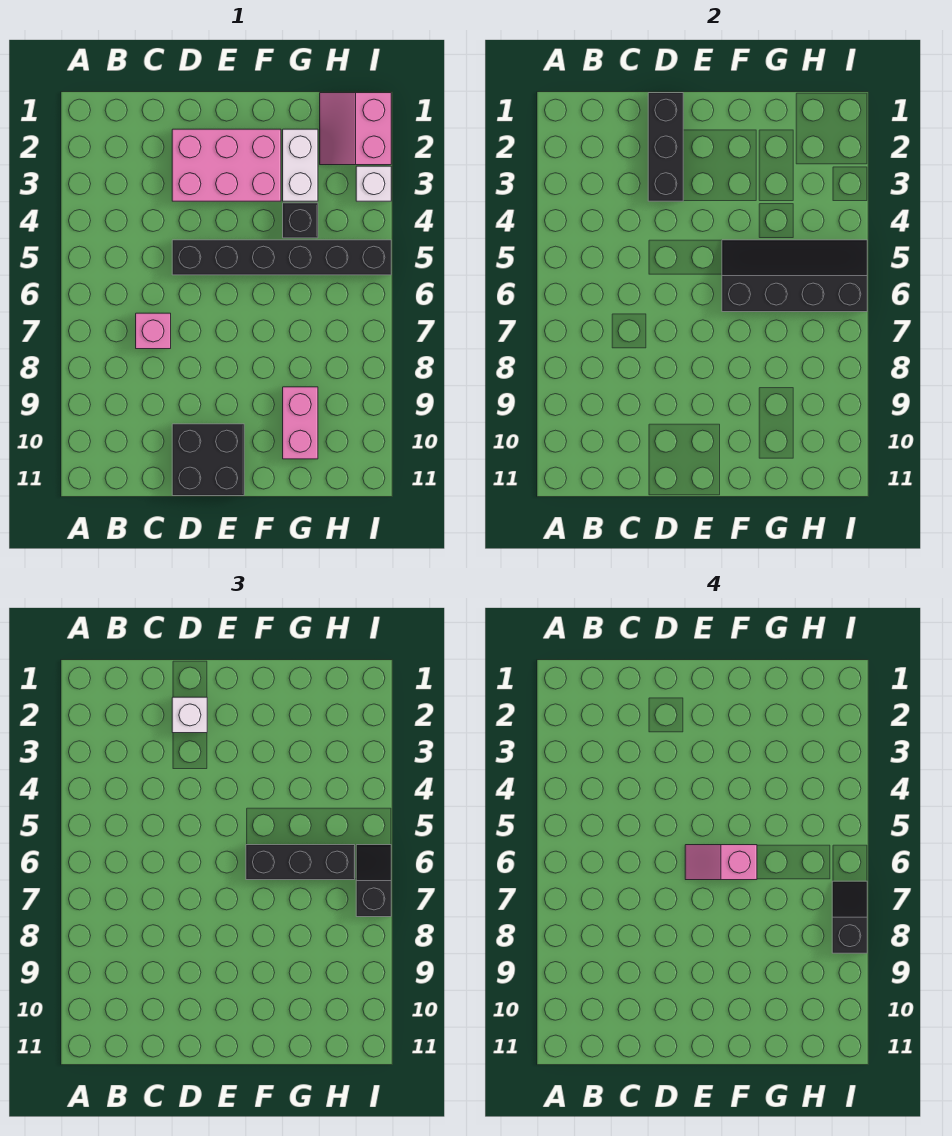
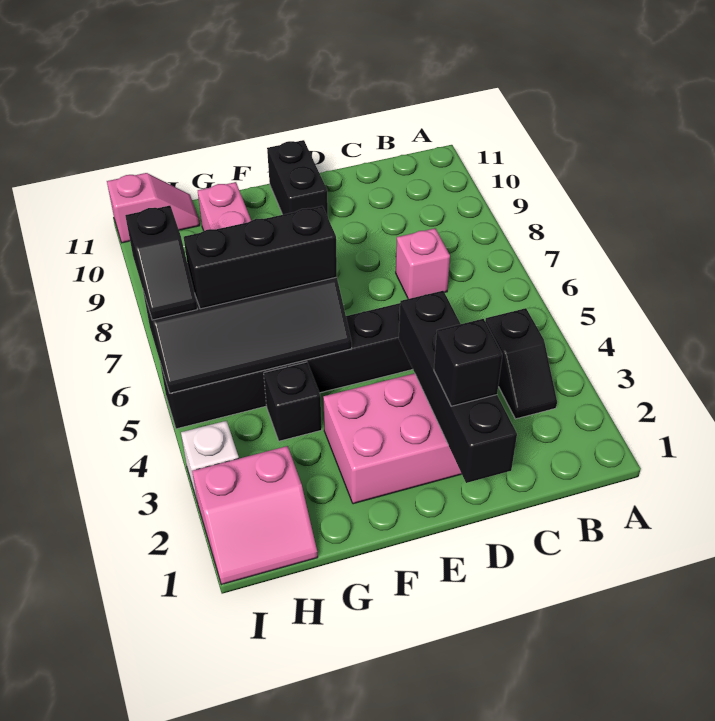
black 1x3 brick [648,93,683,201] -> black 1x4 brick [399,291,517,483]
white 1x1 brick [172,697,207,733] -> black 1x1 brick [434,319,502,406]
black 2x2 brick [172,424,244,496] -> black 1x2 brick [267,140,328,217]
pink 1x2 slope [685,845,757,880] -> pink 1x2 slope moved to [107,173,200,243]
white 1x2 brick [283,129,318,201] -> none
pink 2x2 slope [320,93,391,165] -> pink 2x2 slope turned to [192,446,318,585]
black 1x2 slope [832,881,867,953] -> black 1x2 slope moved to [485,308,557,419]

